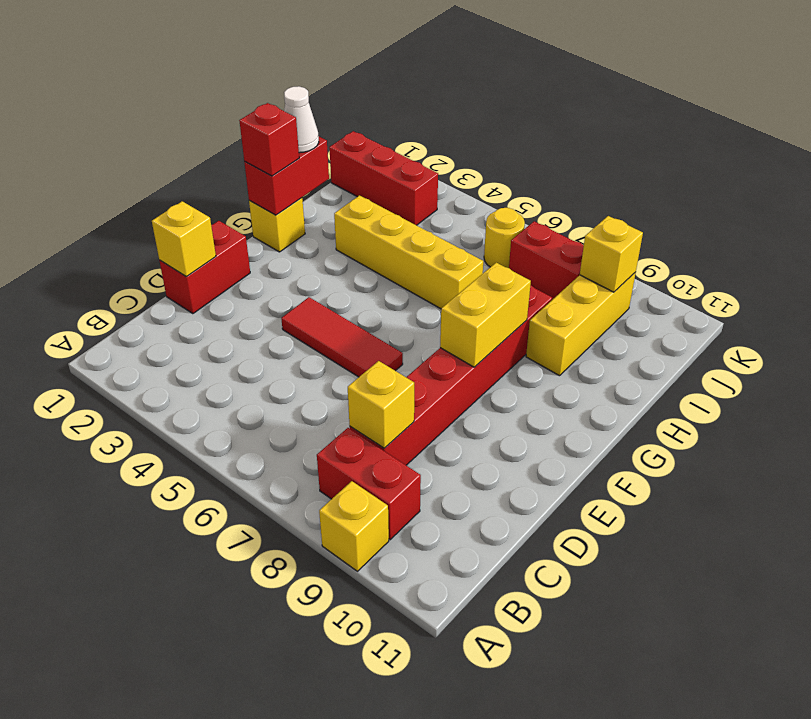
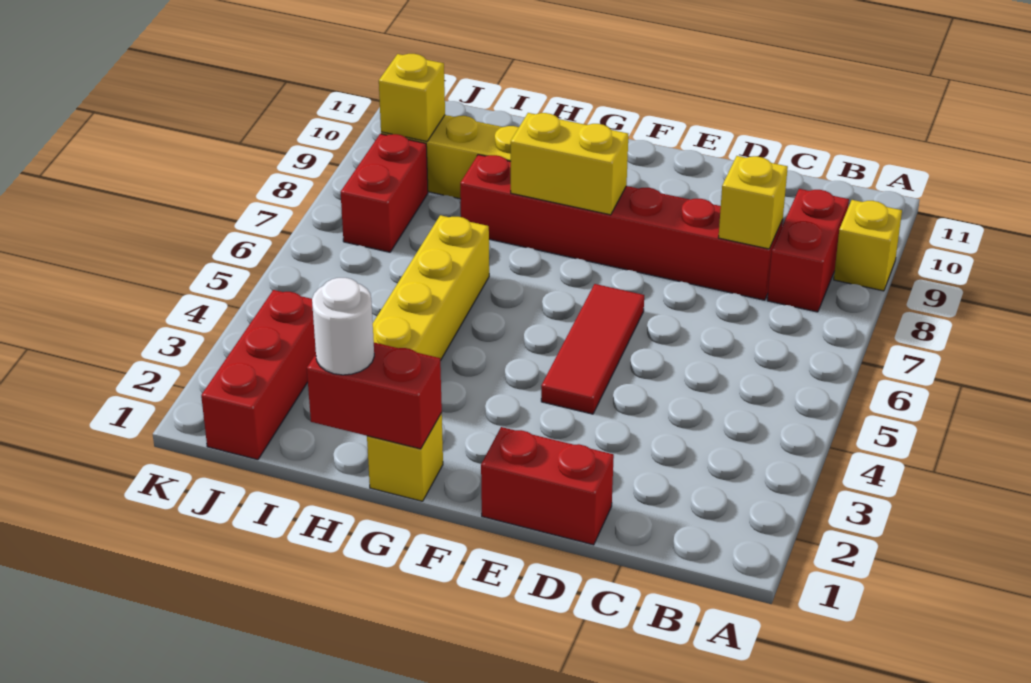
yellow 1x1 brick [152,201,216,276] -> none
red 1x1 brick [239,103,299,176] -> none
white 1x1 cone [284,86,319,153] -> white 1x1 round brick [312,278,374,375]
yellow 1x1 round brick [484,208,525,268] -> none

